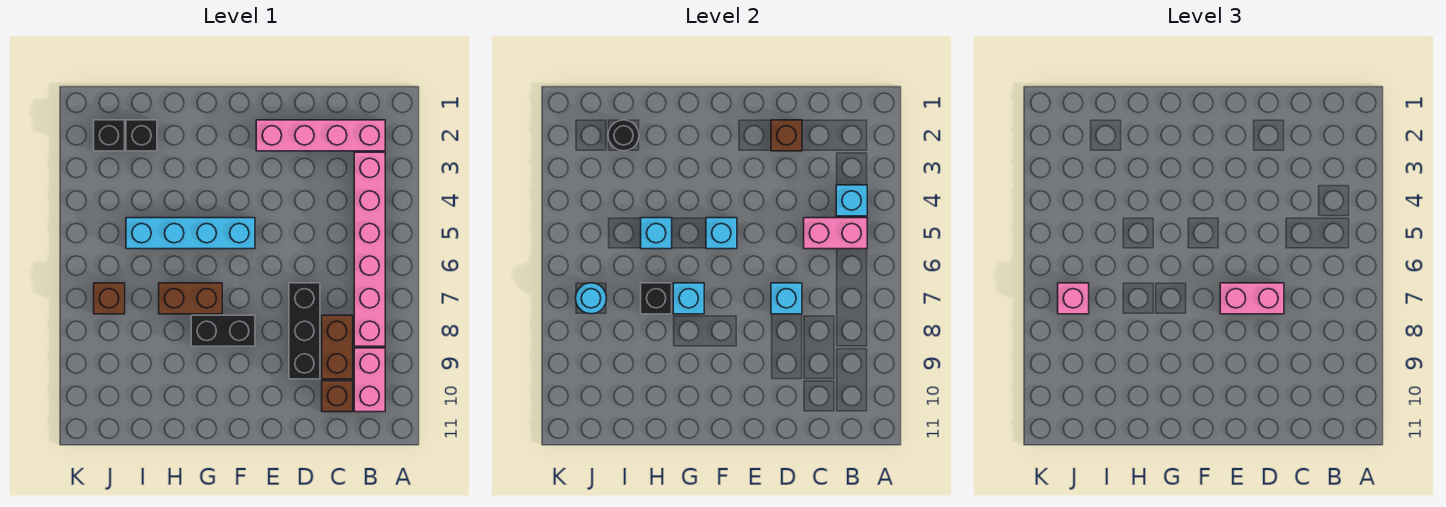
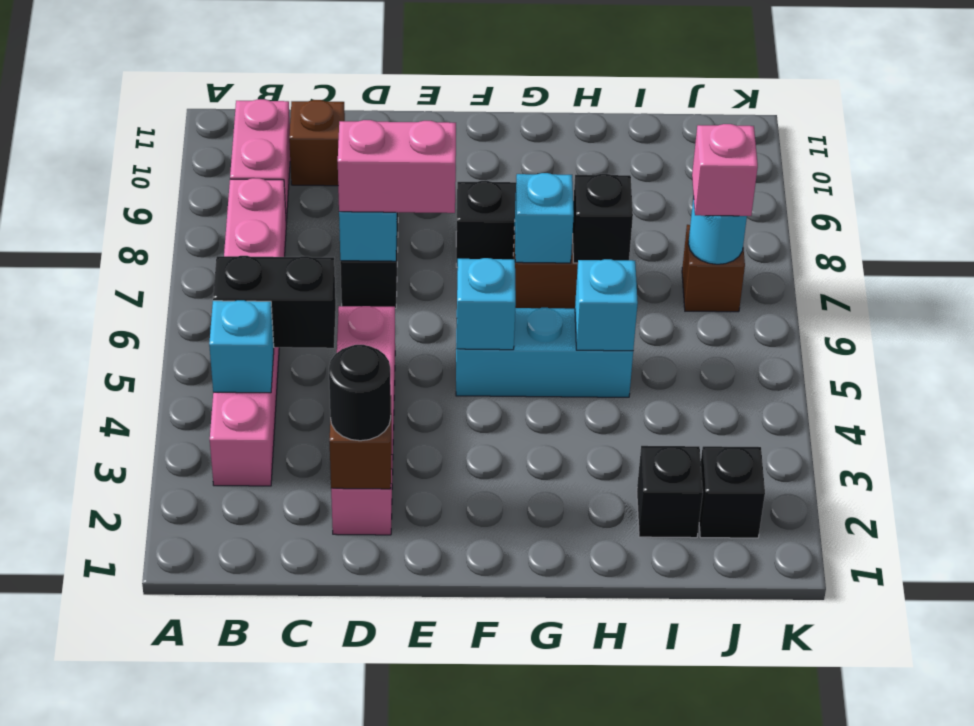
pink 1x4 brick [256,120,385,151] -> pink 1x4 brick turned to [331,306,395,535]
pink 1x2 brick [804,218,867,249] -> black 1x2 brick [213,256,336,348]
brown 1x2 brick [322,315,353,379] -> none
cyan 1x4 brick [126,218,255,249] -> cyan 1x3 brick [456,308,633,397]
black 1x1 round brick [608,120,639,151] -> black 1x1 round brick moved to [329,345,391,441]

